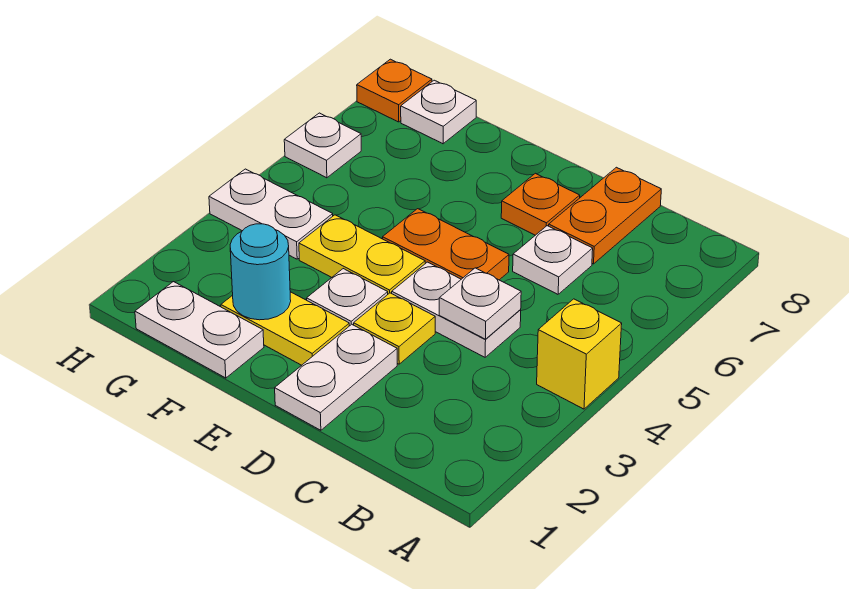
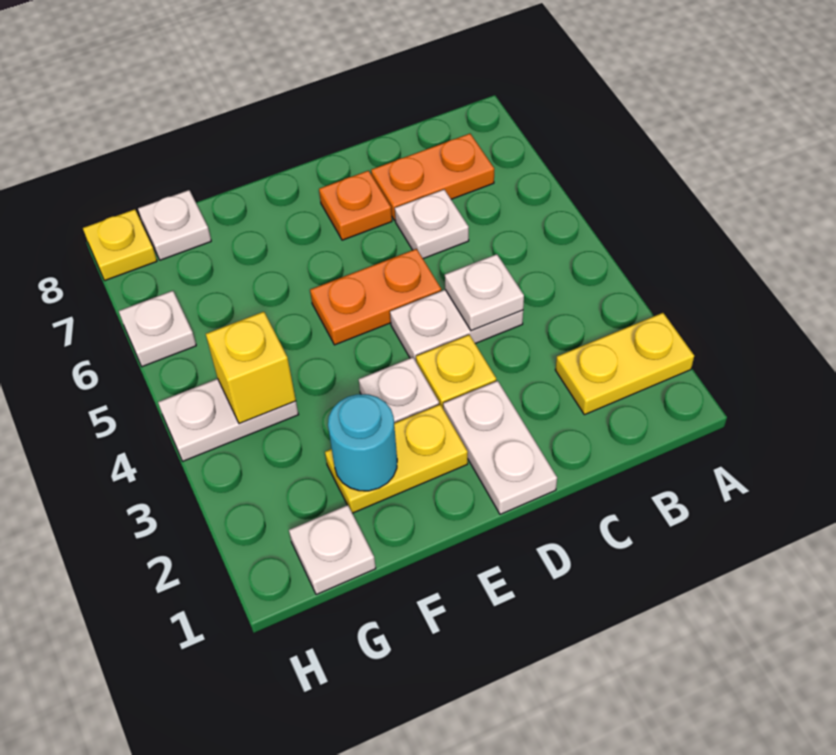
yellow 1x1 brick [537,299,622,409] -> yellow 1x1 brick moved to [206,312,296,424]
orange 1x2 plate [549,167,661,264] -> orange 1x2 plate turned to [371,134,494,220]
yellow 1x2 plate [299,215,425,294] -> yellow 1x2 plate moved to [555,313,694,415]
white 1x2 plate [135,282,264,378] -> white 1x1 plate [289,505,376,595]
orange 1x1 plate [357,59,432,122] -> yellow 1x1 plate [83,209,157,281]

